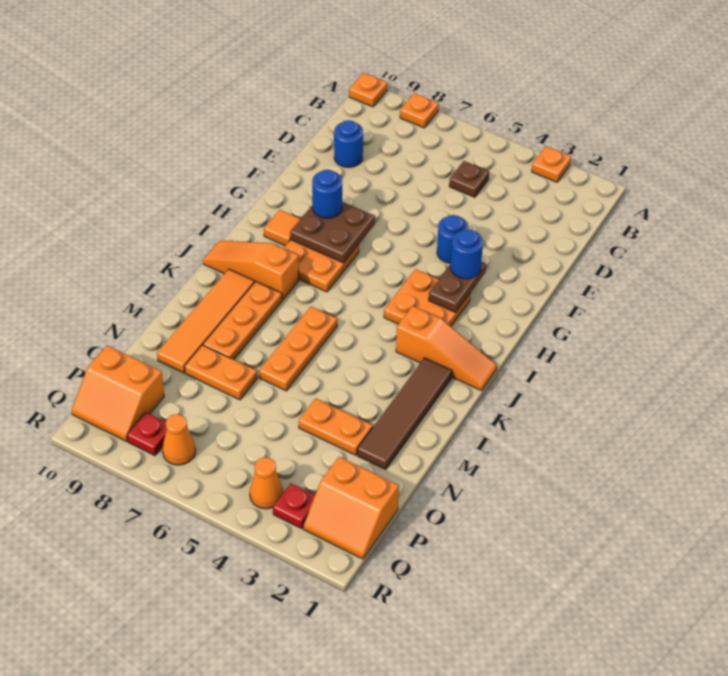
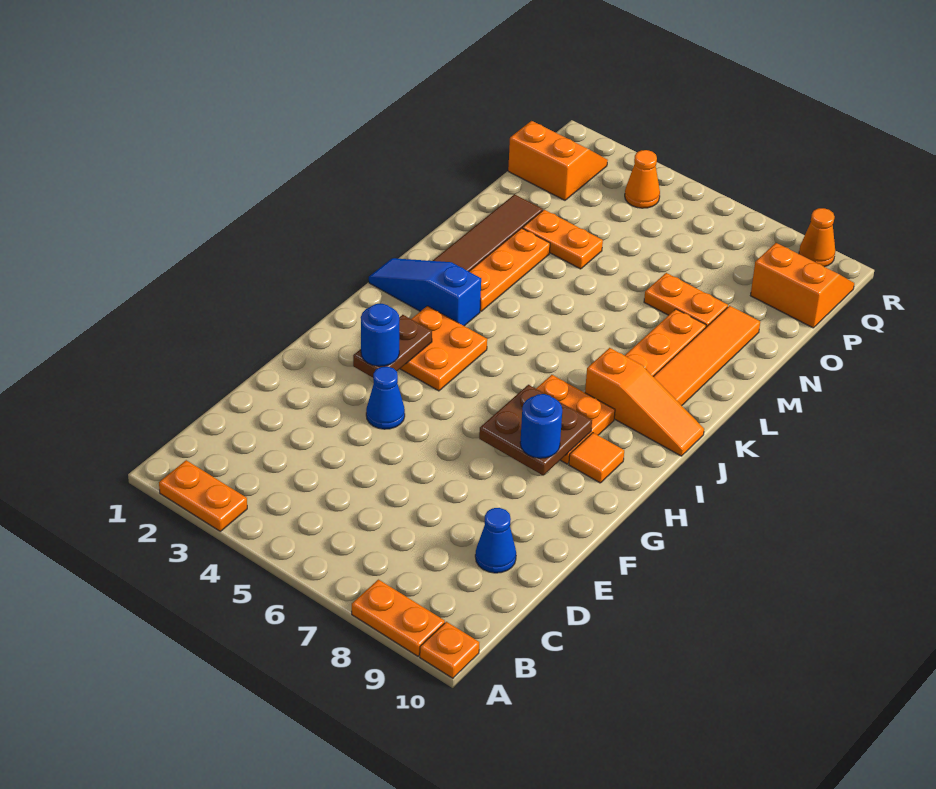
orange 1x1 plate [532,146,571,182] -> orange 1x2 plate [159,460,247,531]
orange 1x1 plate [400,93,439,128] -> orange 1x2 plate [352,580,445,656]
brown 1x1 plate [449,161,489,197] -> none
blue 1x1 round brick [334,120,363,168] -> blue 1x1 cone [475,508,516,573]
blue 1x1 round brick [437,215,468,263] -> blue 1x1 cone [366,367,405,429]
orange 1x3 slope [396,306,497,391] -> blue 1x3 slope [369,258,481,326]
orange 1x3 plate [259,307,337,391] -> orange 1x3 plate moved to [469,228,550,311]
red 1x1 plate [273,484,315,529] -> none
orange 1x1 cone [162,414,196,465] -> orange 1x1 cone moved to [799,208,835,267]
red 1x1 plate [127,412,167,456] -> none

